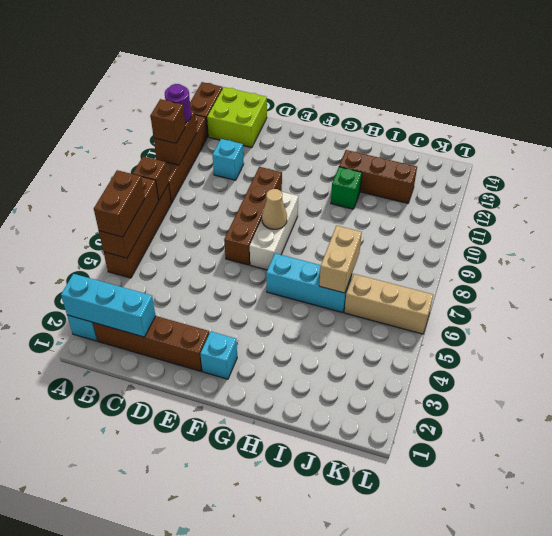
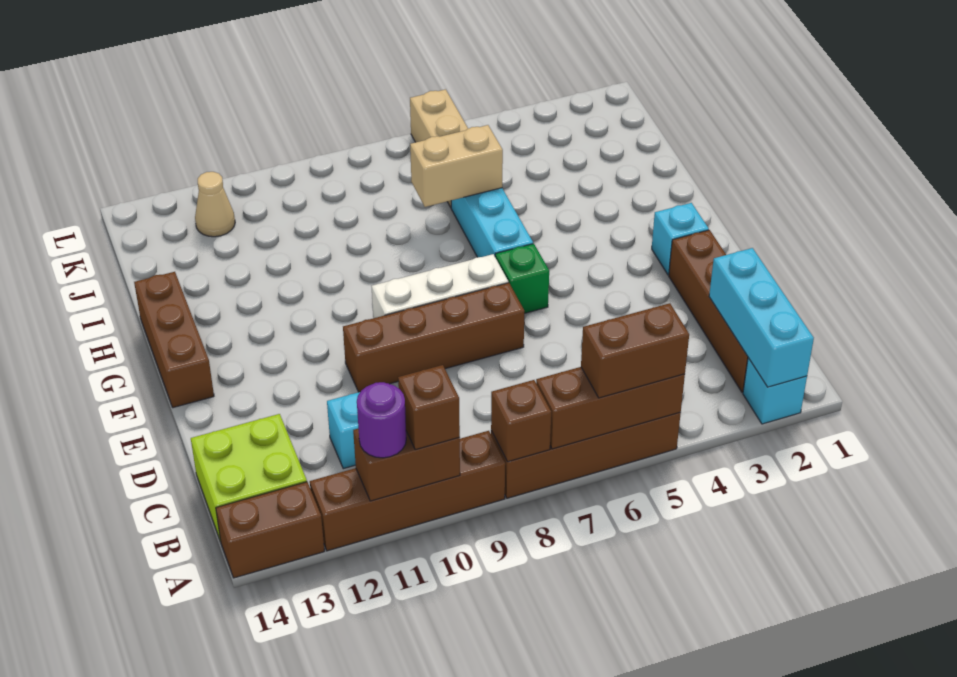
tan 1x1 cone [262,189,287,229] -> tan 1x1 cone moved to [195,172,235,237]
green 1x1 brick [331,167,362,209] -> green 1x1 brick moved to [495,244,549,313]
brown 1x3 brick [339,150,417,203] -> brown 1x3 brick moved to [134,272,214,408]

